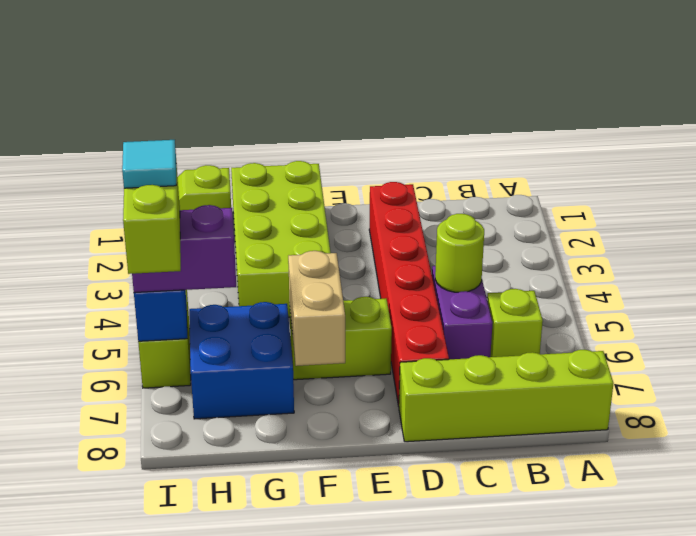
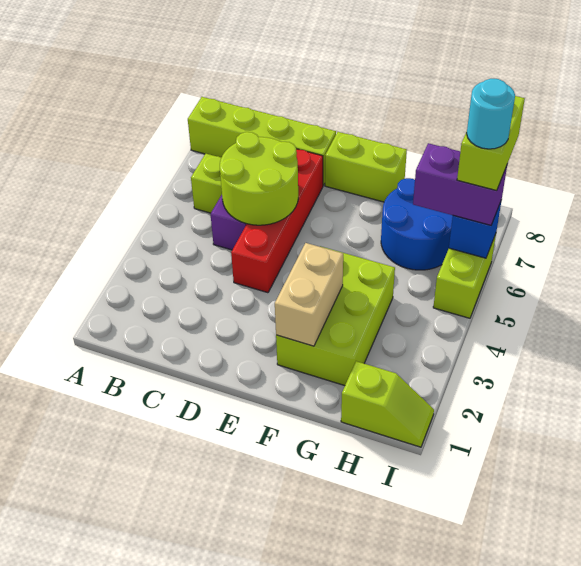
lime 1x1 round brick [435,214,484,292] -> lime 2x2 round brick [220,132,298,225]
red 1x6 brick [369,182,449,406] -> red 1x4 brick [231,149,323,293]
lime 1x2 brick [290,297,392,380] -> lime 1x2 brick moved to [325,132,407,202]
lime 2x4 brick [231,161,331,317] -> lime 2x3 brick [276,246,395,386]
tan 1x2 brick [288,251,345,366] -> tan 1x2 brick moved to [275,243,343,346]
blue 2x2 brick [189,302,294,419] -> blue 2x2 round brick [381,178,453,270]
cyan 1x1 tile [122,140,176,188] -> cyan 1x1 round brick [467,79,515,149]

